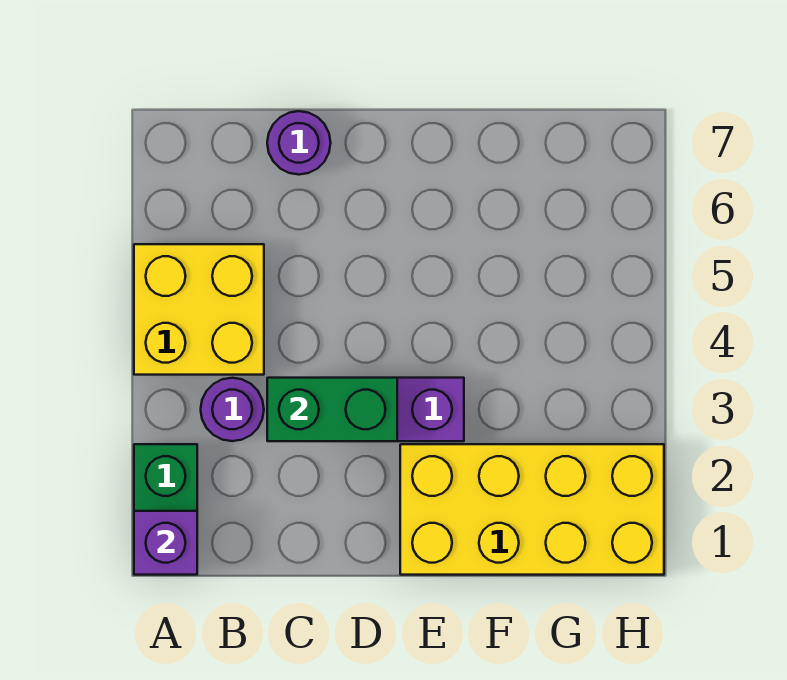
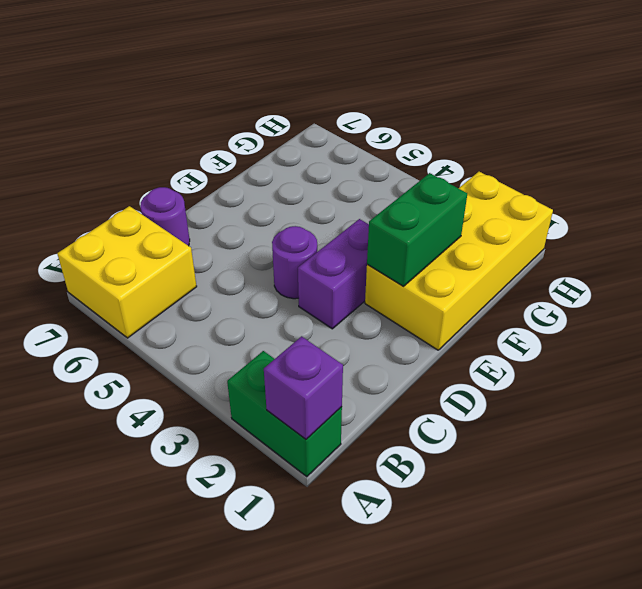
yellow 2x2 brick [134,244,264,375] -> yellow 2x2 brick moved to [57,206,197,338]
purple 1x1 round brick [201,378,264,441] -> purple 1x1 round brick moved to [272,226,317,299]
green 1x2 brick [267,378,397,441] -> green 1x2 brick moved to [367,173,467,286]

